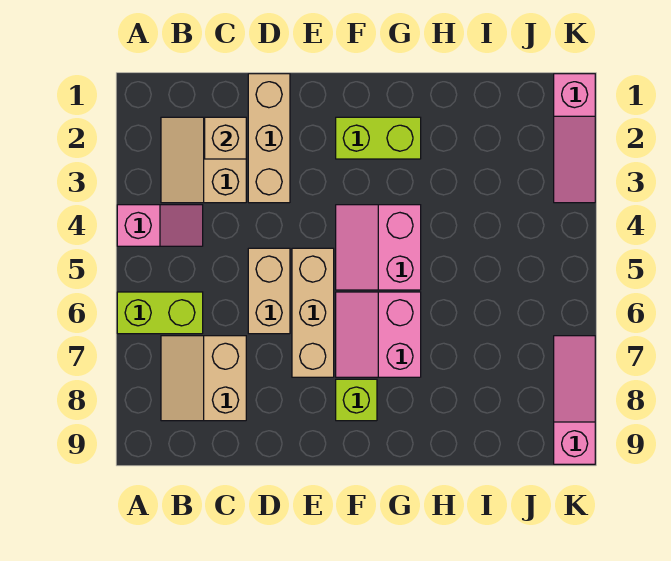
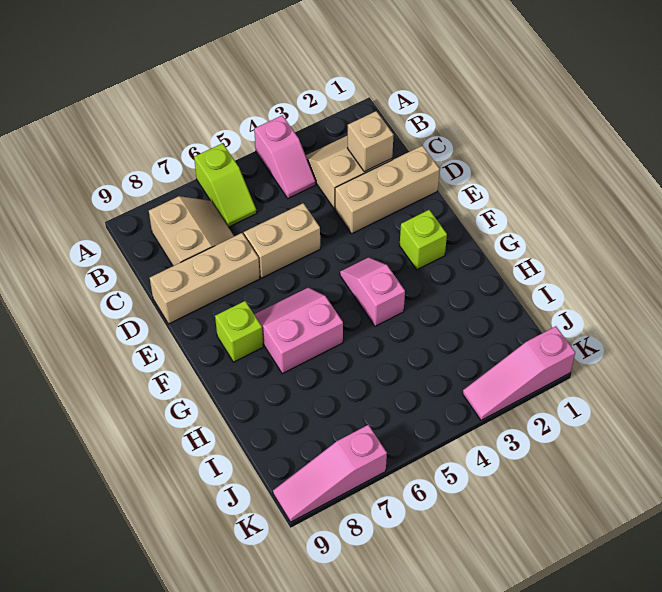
lime 1x2 brick [117,292,203,334] -> lime 1x2 slope [194,143,257,227]
tan 2x2 slope [161,336,246,421] -> tan 2x2 slope turned to [149,196,234,266]
tan 1x3 brick [292,248,334,377] -> tan 1x3 brick moved to [150,233,260,324]
lime 1x2 brick [336,117,421,159] -> lime 1x1 brick [400,210,447,270]
pink 2x2 slope [336,205,421,290] -> pink 1x2 slope [340,257,405,326]
pink 1x3 slope [554,336,595,464] -> pink 1x3 slope turned to [273,425,387,522]

